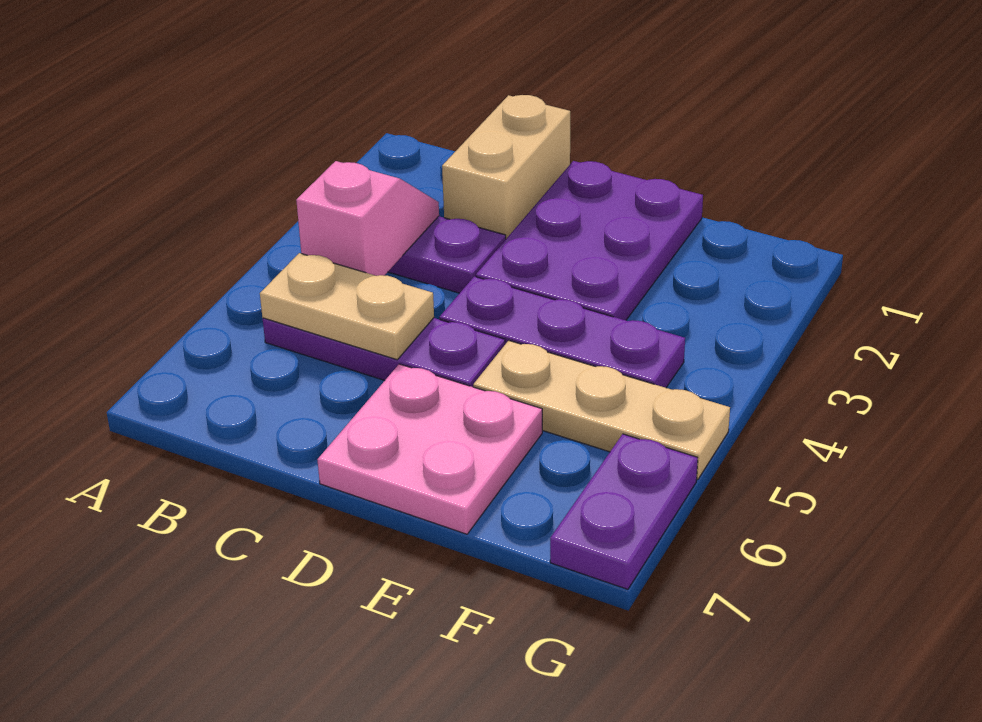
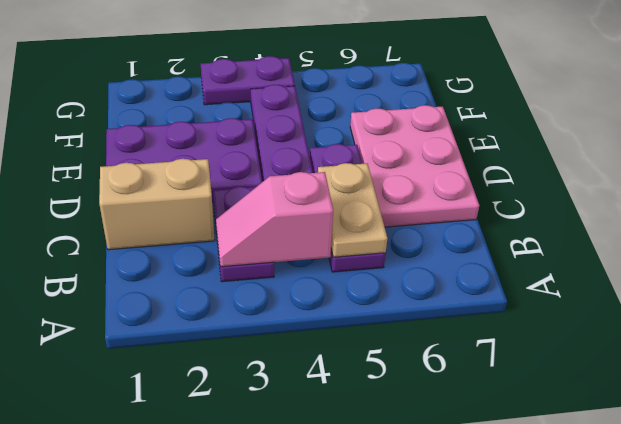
pink 2x2 plate [317,364,542,534] -> pink 2x3 plate [350,105,479,227]
tan 1x3 plate [473,340,730,480] -> none
purple 1x2 plate [550,434,698,589] -> purple 1x2 plate moved to [201,56,295,105]

